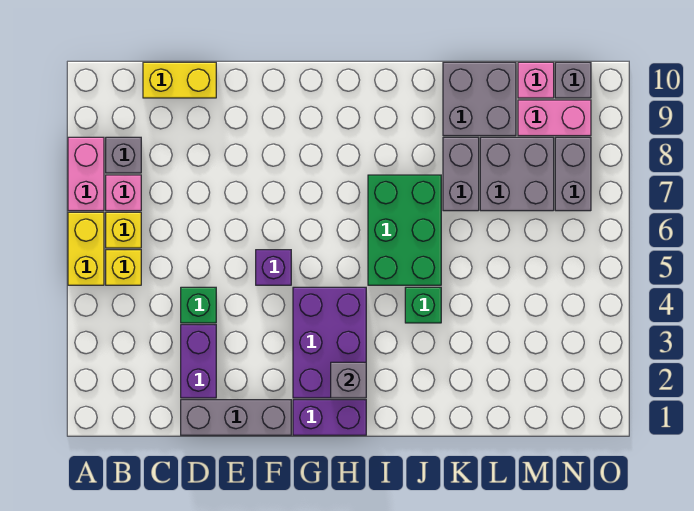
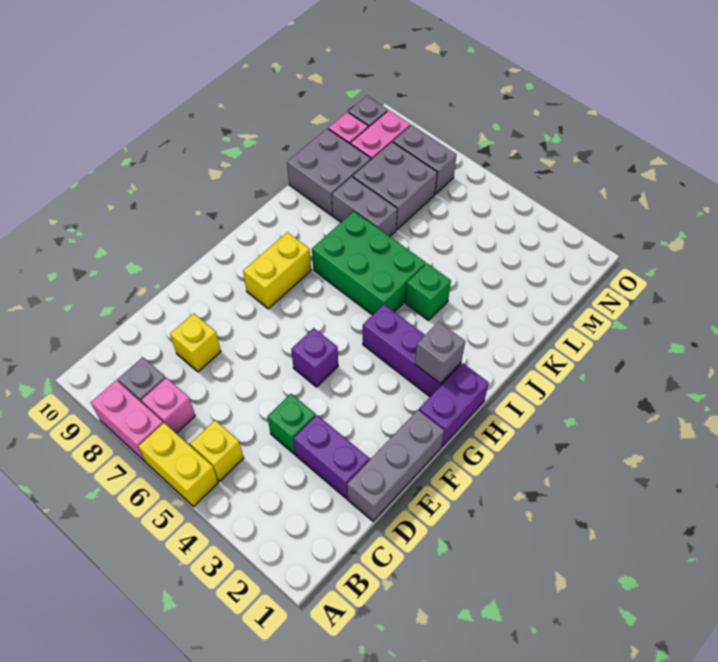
yellow 1x1 brick [106,212,141,248] -> yellow 1x1 brick moved to [170,313,221,372]
yellow 1x2 brick [143,62,216,98] -> yellow 1x2 brick moved to [243,232,311,309]
purple 2x3 brick [293,287,366,398] -> purple 1x3 brick [363,305,461,397]

